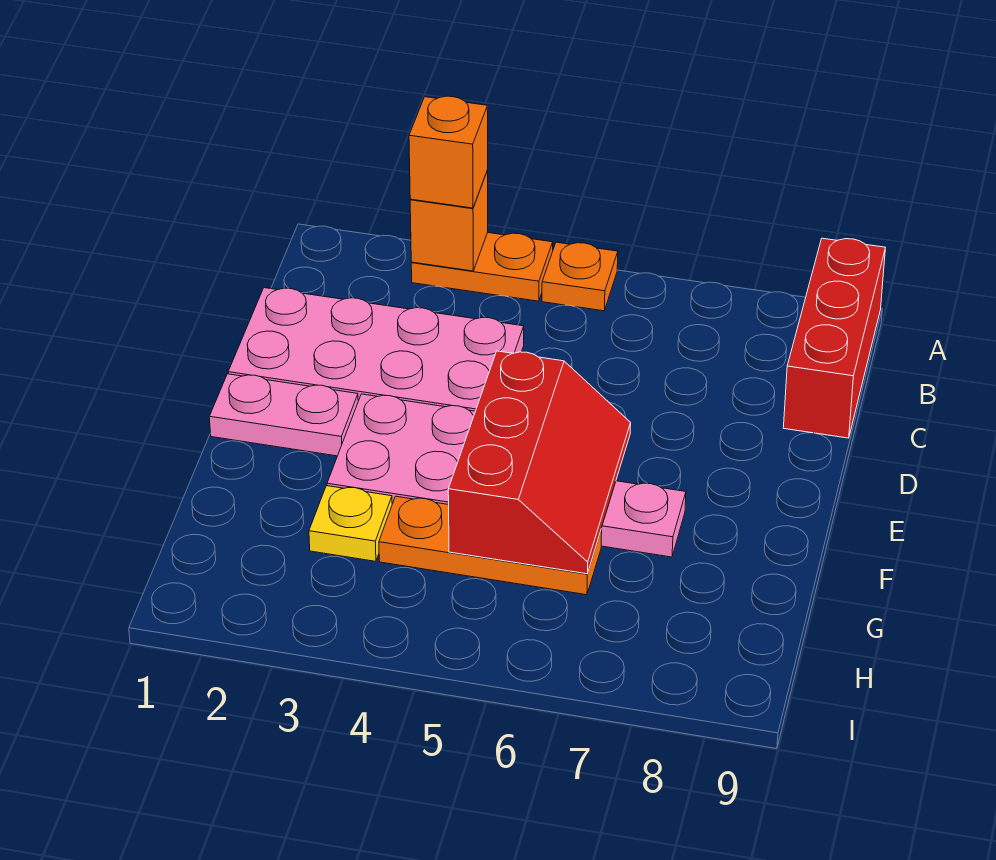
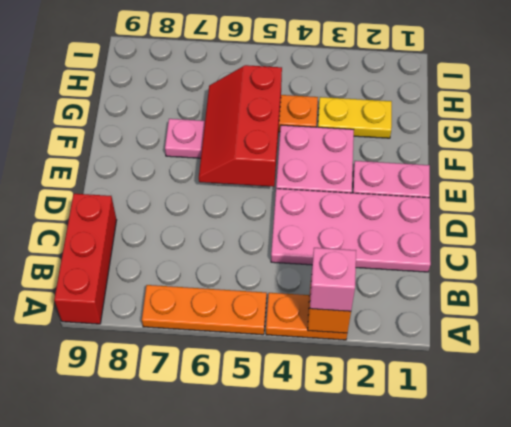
orange 1x1 brick [409,96,488,208] -> pink 1x1 brick [310,248,356,311]
orange 1x1 plate [542,242,618,311] -> orange 1x3 plate [142,285,267,335]
yellow 1x1 plate [309,486,392,561] -> yellow 1x2 plate [318,97,392,138]

